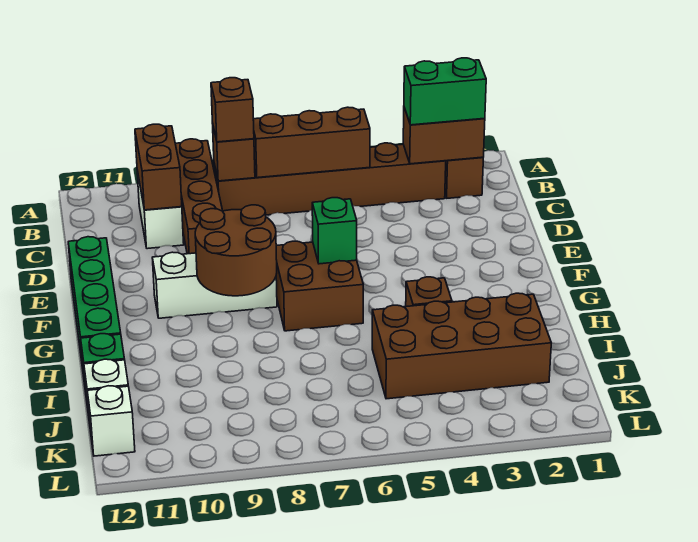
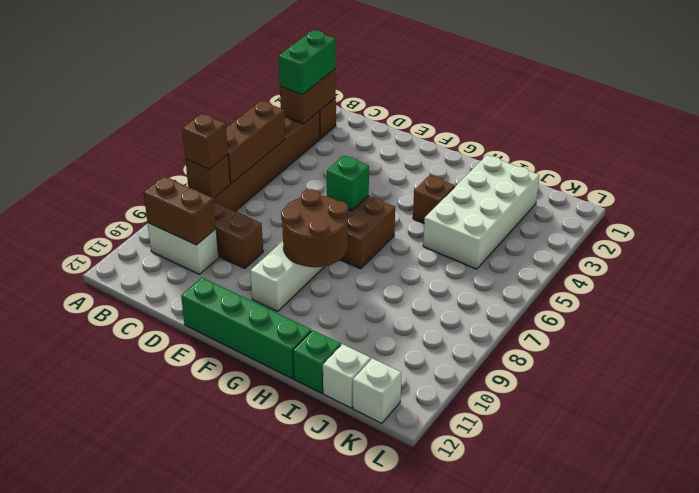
brown 2x4 brick [372,293,551,399] -> white 2x4 brick [423,155,539,269]

